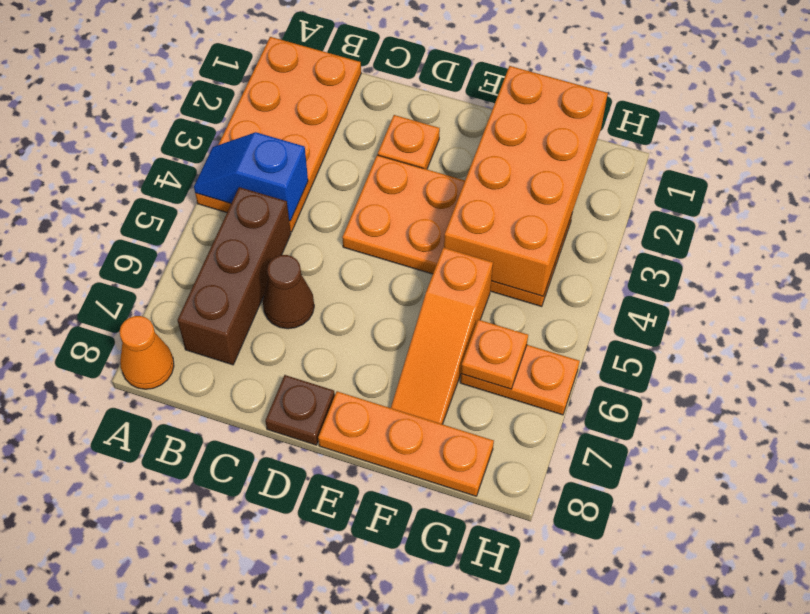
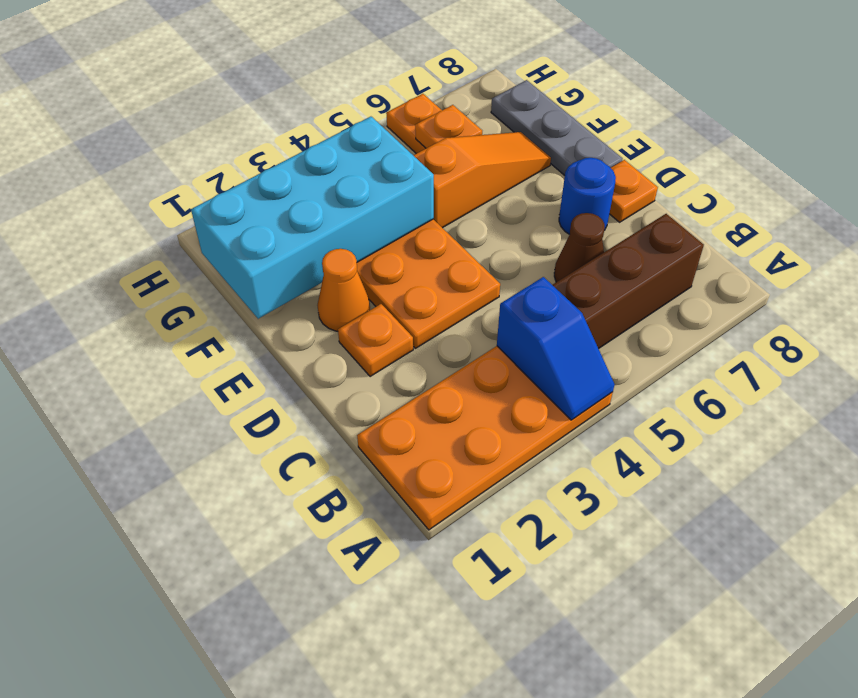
orange 1x1 cone [120,316,174,389] -> orange 1x1 cone moved to [317,249,370,331]
none -> blue 1x1 round brick [559,158,616,234]
brown 1x1 plate [265,375,335,445] -> orange 1x1 plate [609,160,658,222]
orange 1x3 plate [318,391,494,496] -> grey 1x3 plate [491,80,622,175]
orange 2x4 brick [444,66,608,296] -> cyan 2x4 brick [191,117,434,319]

